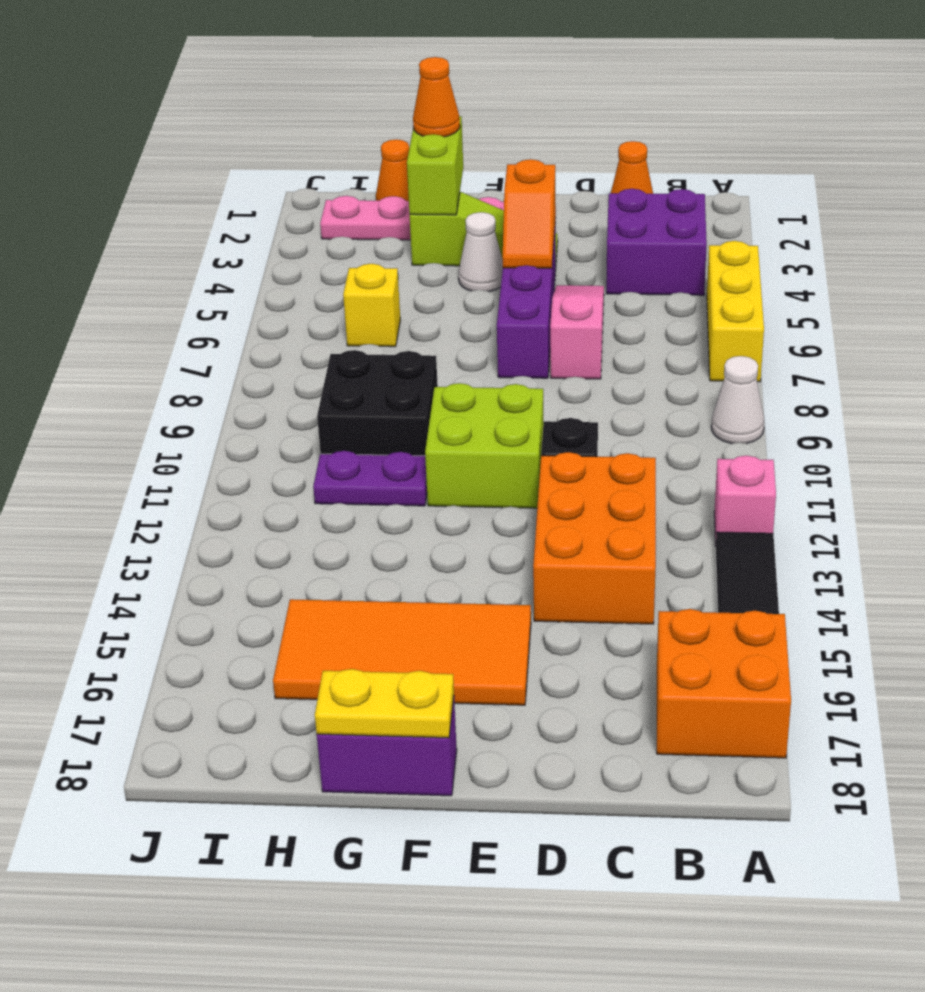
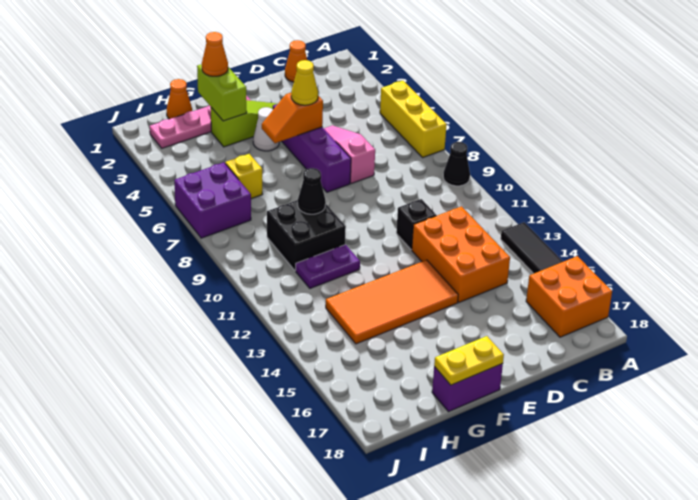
white 1x1 cone [711,356,764,444] -> black 1x1 cone [443,142,470,186]
pink 1x1 brick [714,455,776,546] -> none
purple 2x2 brick [606,189,707,295] -> purple 2x2 brick moved to [174,163,251,238]
orange 1x2 slope [503,159,556,268] -> orange 1x2 slope turned to [262,93,323,143]
none -> yellow 1x1 cone [291,60,318,105]
lime 2x2 brick [425,383,543,508] -> none
orange 2x4 tile [273,599,531,705] -> orange 2x4 tile moved to [326,260,458,344]
none -> black 1x1 cone [298,168,326,214]

